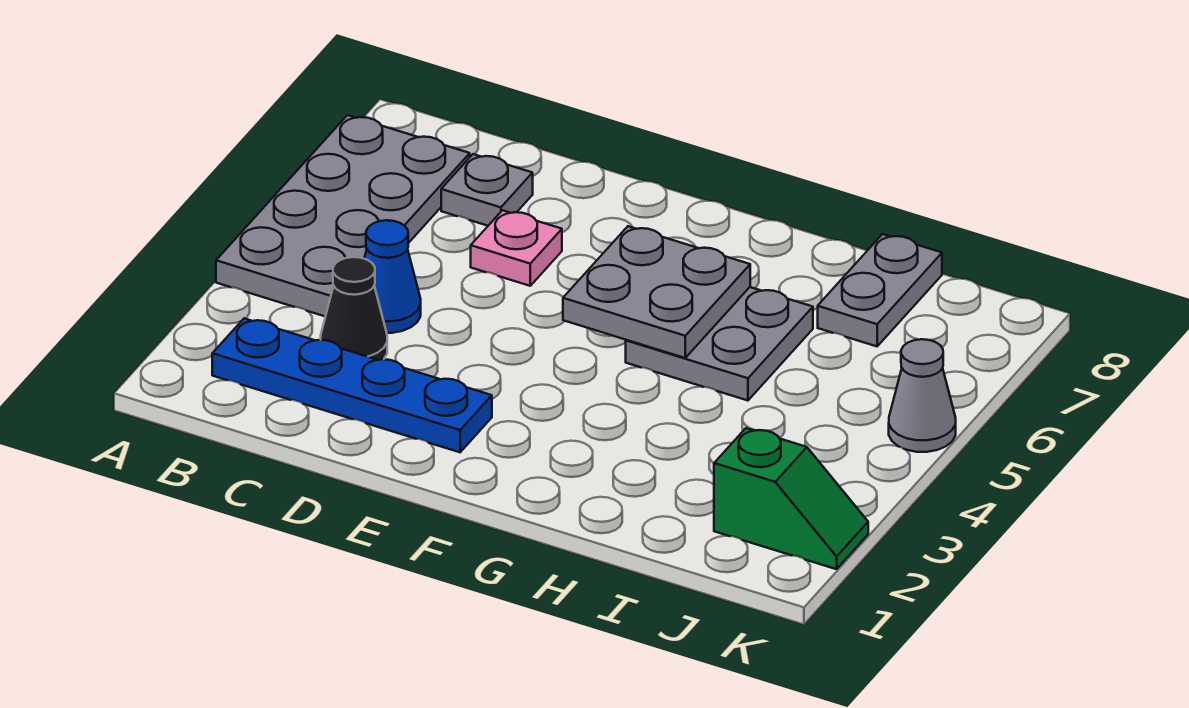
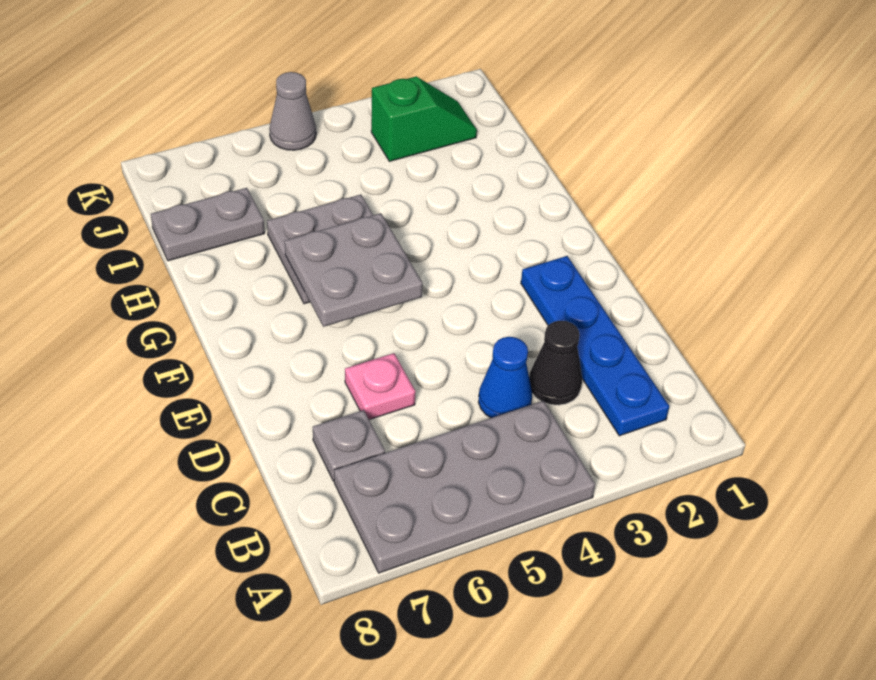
green 1x2 slope [714,428,868,569] -> green 1x2 slope turned to [371,77,477,161]

